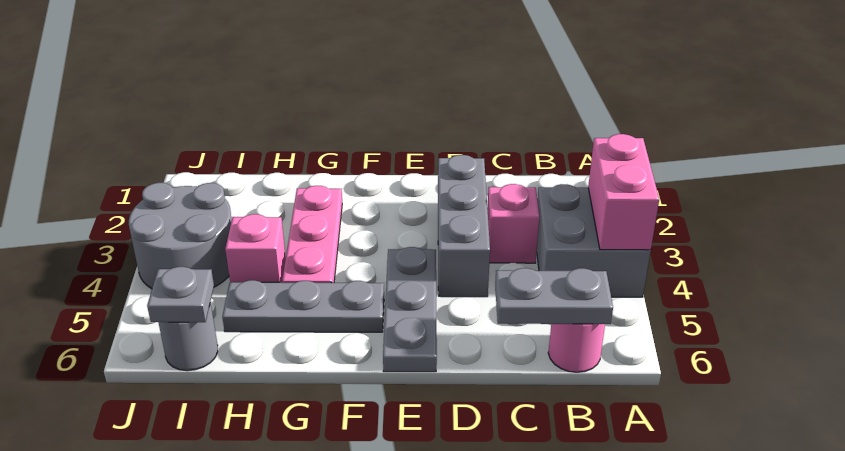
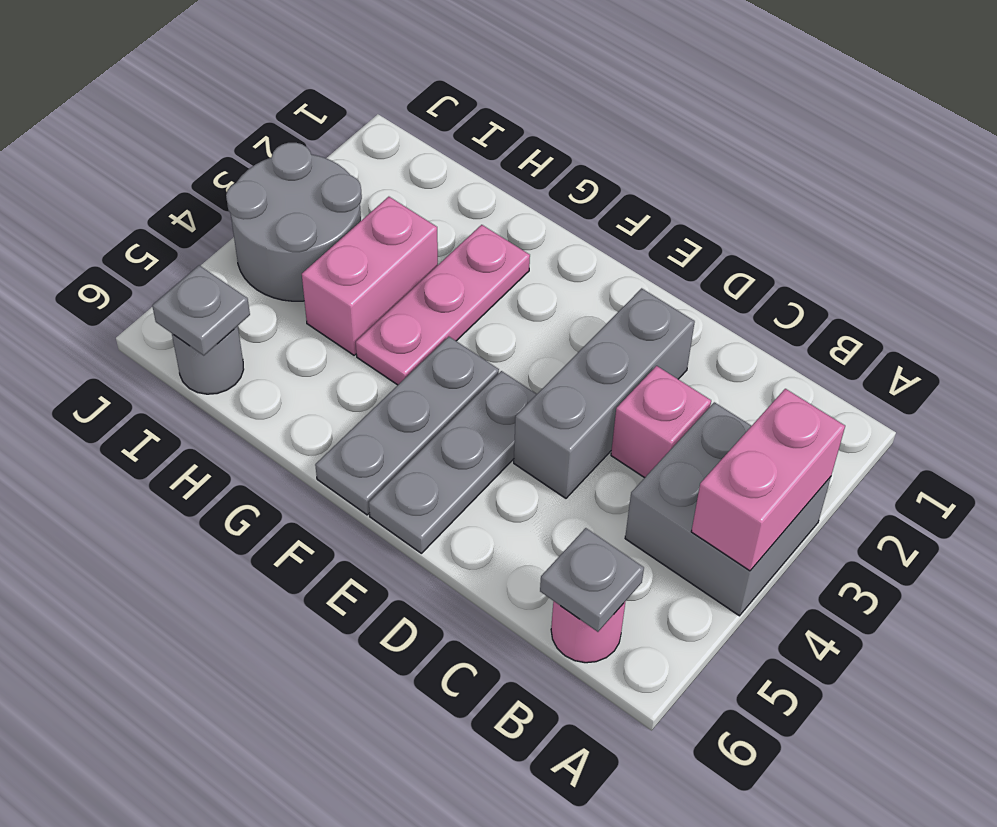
grey 1x2 plate [495,268,613,324] -> grey 1x1 plate [540,528,644,632]
grey 1x3 plate [222,280,384,332] -> grey 1x3 plate turned to [315,337,499,515]
pink 1x1 brick [225,214,286,283] -> pink 1x2 brick [302,197,438,355]

